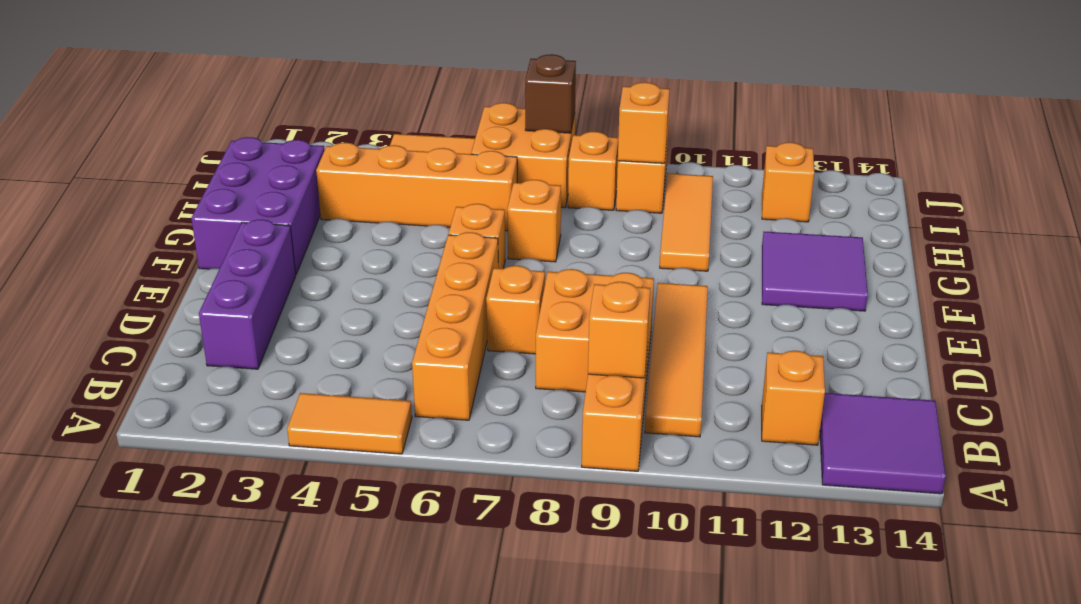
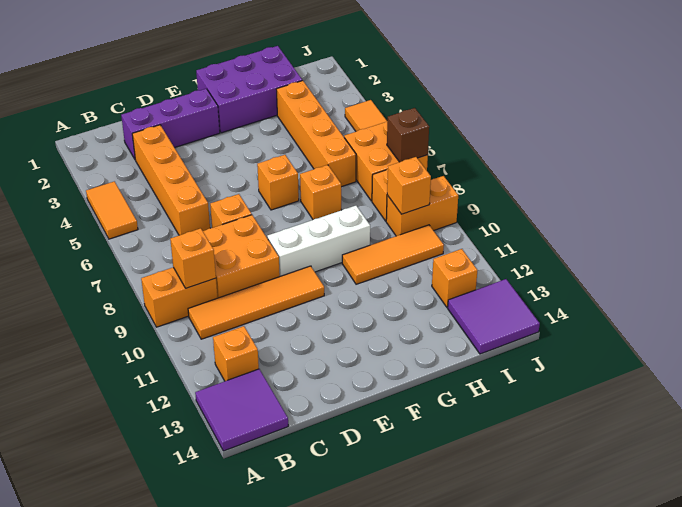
orange 1x4 brick [412,232,498,420] -> orange 1x4 brick turned to [132,125,210,235]
none -> white 1x3 brick [267,206,370,276]
purple 2x2 tile [762,232,868,311] -> purple 2x2 tile moved to [448,279,540,354]

